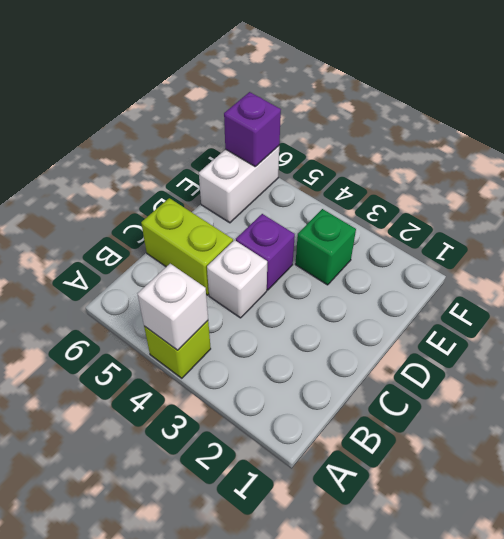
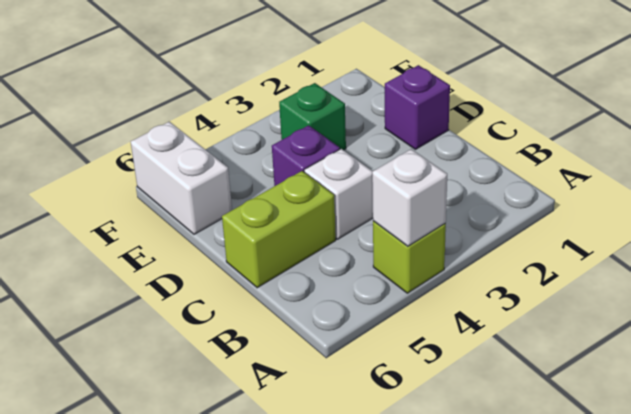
purple 1x1 brick [224,92,281,167] -> purple 1x1 brick moved to [385,65,450,149]

